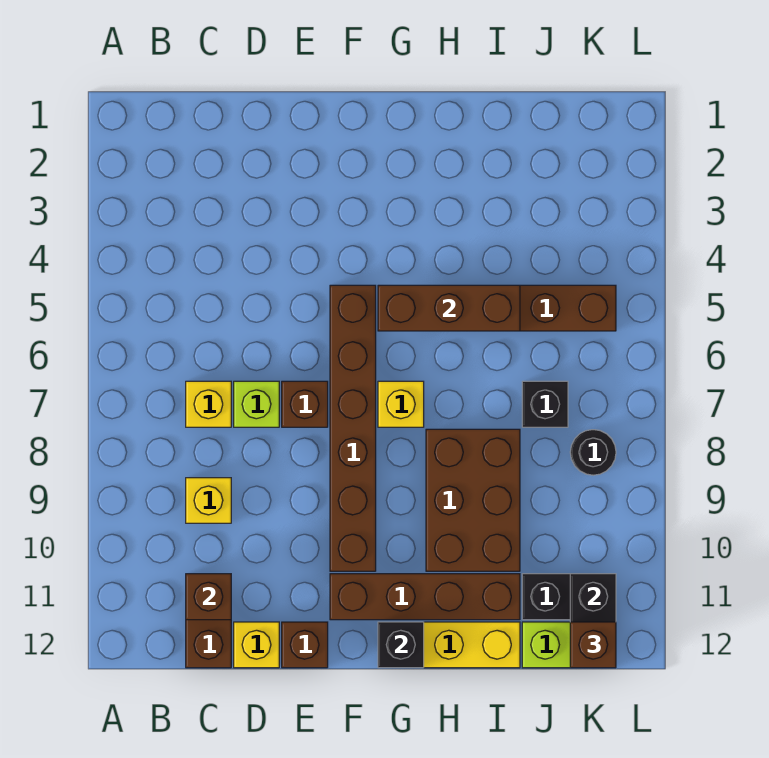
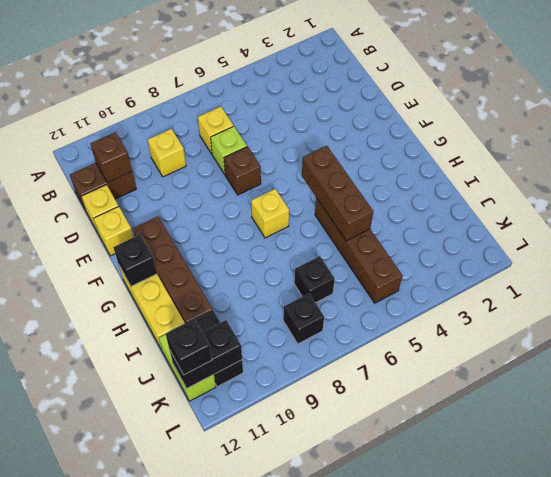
brown 1x1 brick [282,622,328,668] -> yellow 1x1 brick [93,207,133,256]
brown 1x6 brick [330,285,376,571] -> none
brown 2x3 brick [426,429,520,571] -> none
black 1x1 round brick [570,430,616,475] -> black 1x1 brick [283,294,324,344]
brown 1x1 brick [570,622,616,668] -> black 1x1 brick [166,319,212,375]

